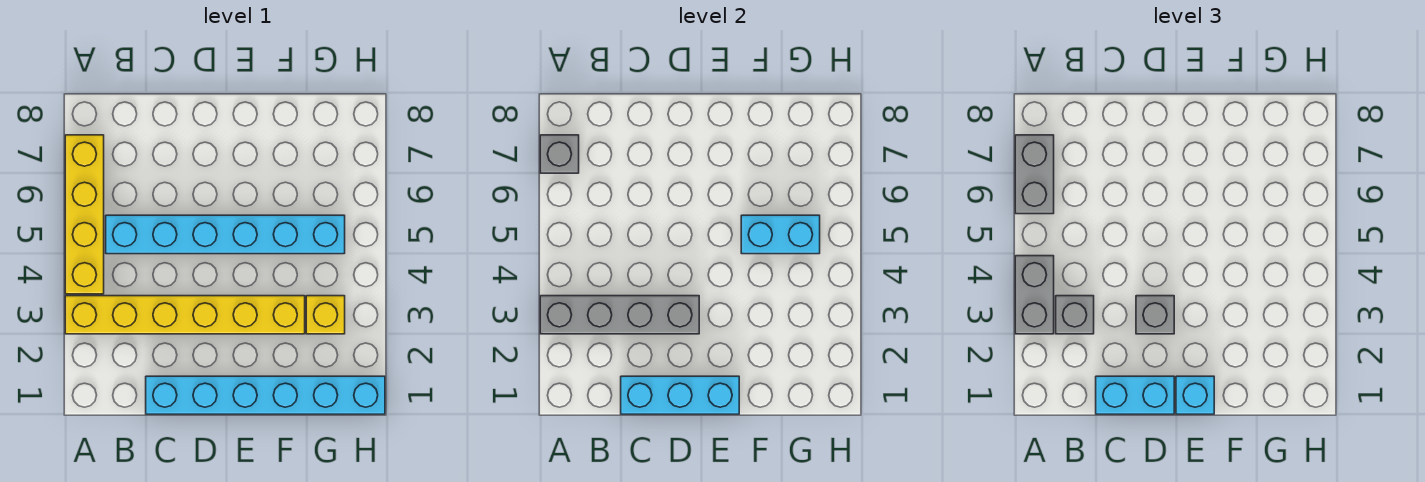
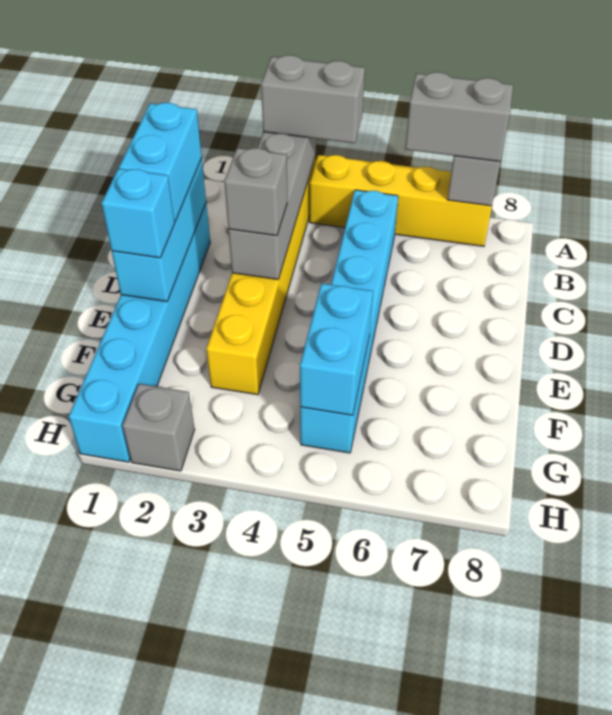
grey 1x1 brick [1056,296,1094,334] -> grey 1x1 brick moved to [123,384,195,471]
yellow 1x1 brick [306,296,345,334] -> none

